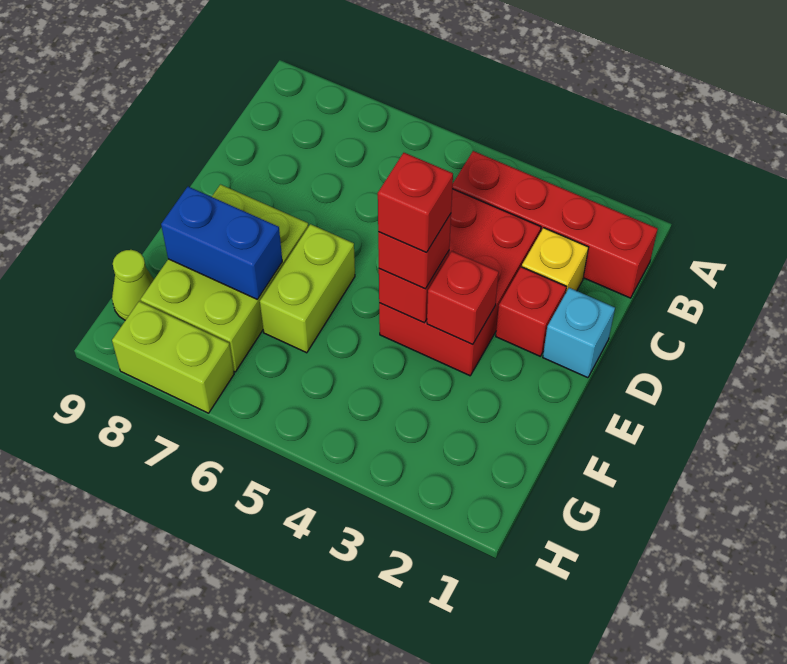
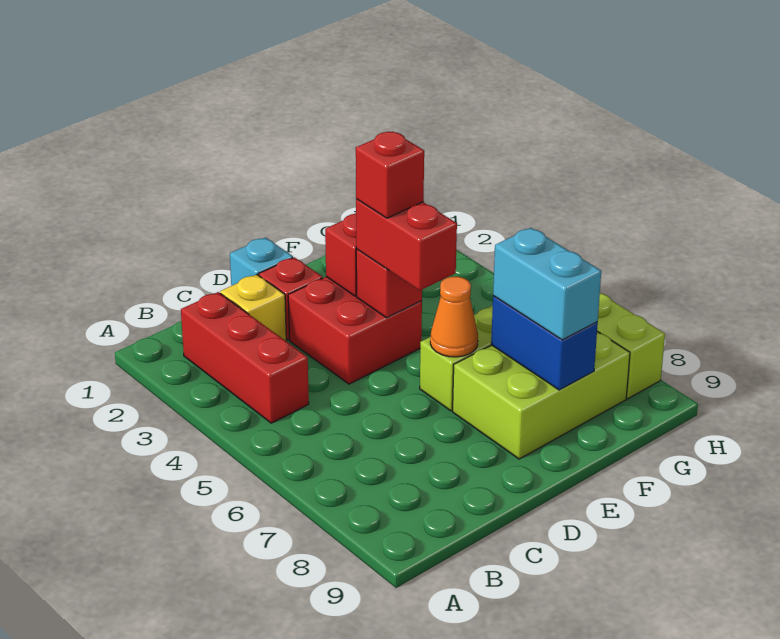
red 1x4 brick [452,151,657,298] -> red 1x3 brick [181,292,309,423]
red 2x3 brick [379,189,541,376] -> red 2x2 brick [288,277,422,384]
red 1x1 brick [378,214,451,289] -> red 1x2 brick [356,199,457,290]
none -> orange 1x1 cone [430,277,478,357]
none -> cyan 1x2 brick [493,228,601,340]
lime 1x1 cone [112,250,154,320] -> none

